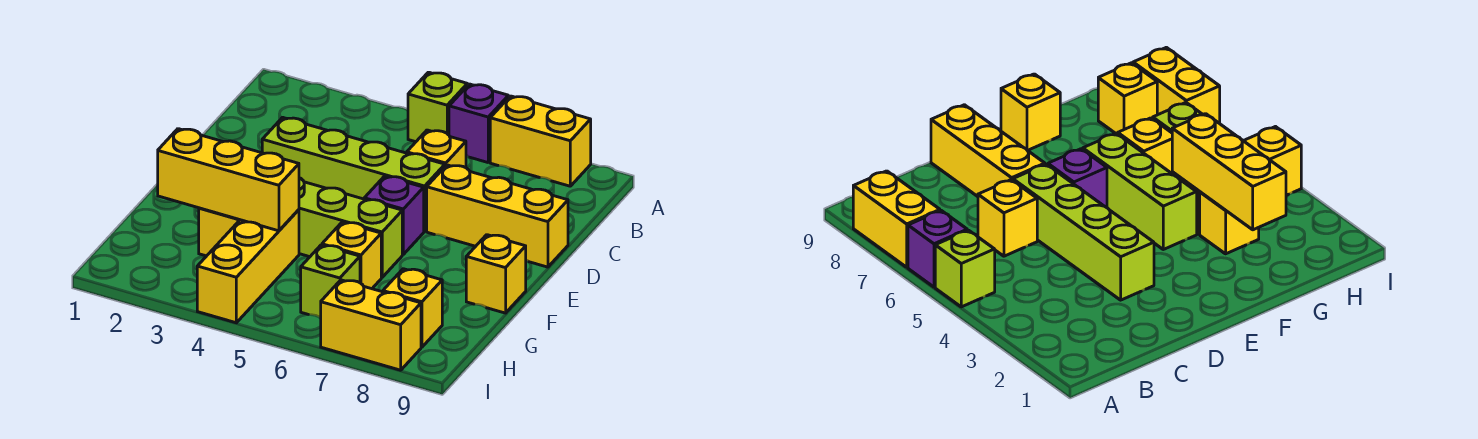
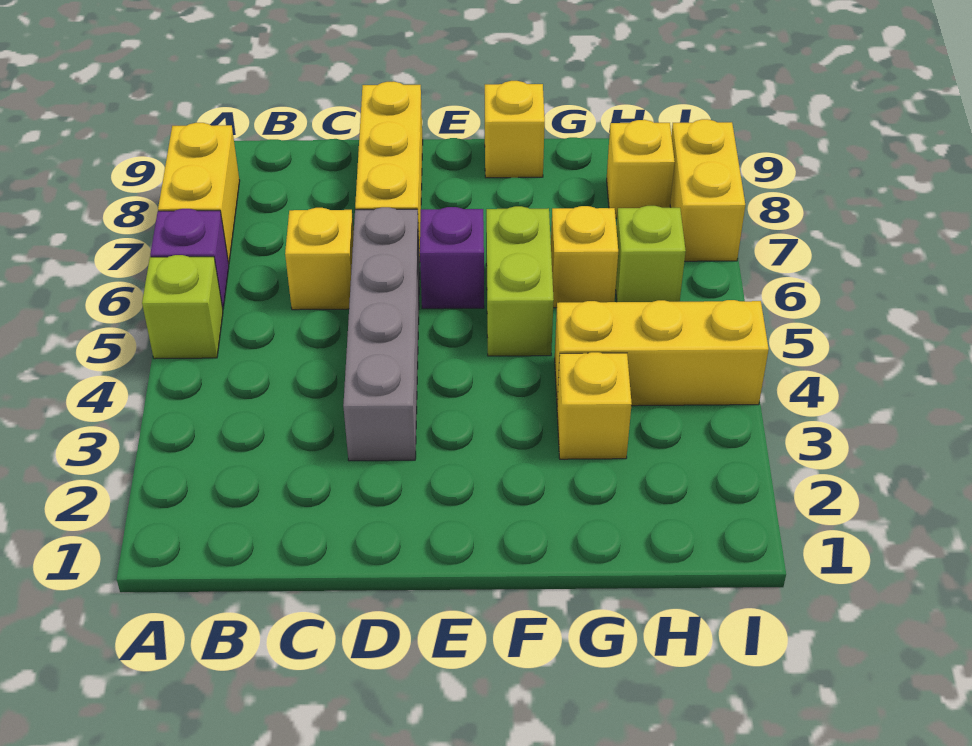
lime 1x4 brick [262,117,445,232] -> grey 1x4 brick [343,207,420,461]
lime 1x3 brick [299,178,402,277] -> lime 1x2 brick [486,206,554,356]
yellow 1x3 brick [158,129,299,231] -> none

